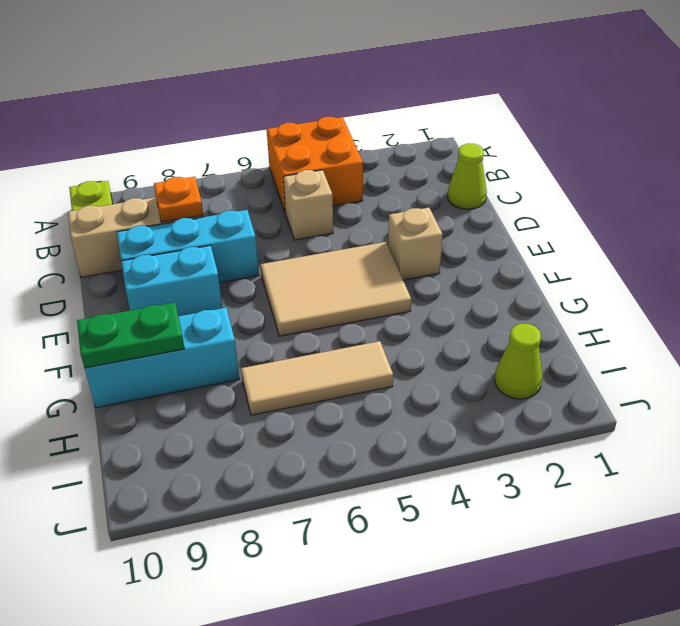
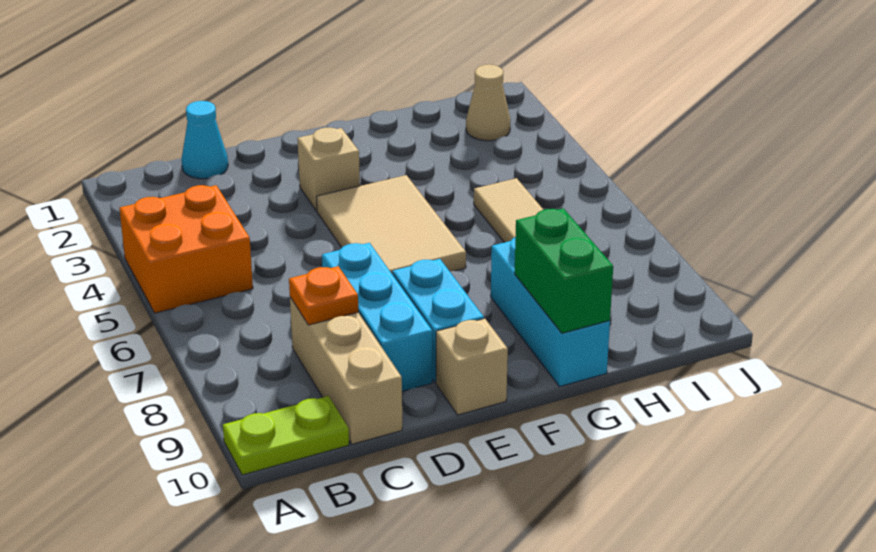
lime 1x1 cone [447,144,487,209] -> cyan 1x1 cone [182,101,228,179]
tan 1x1 brick [284,170,333,240] -> tan 1x1 brick moved to [436,319,508,415]
green 1x2 plate [77,302,185,368] -> green 1x2 brick [515,208,613,333]
lime 1x1 cone [495,324,542,399] -> tan 1x1 cone [466,65,510,141]

